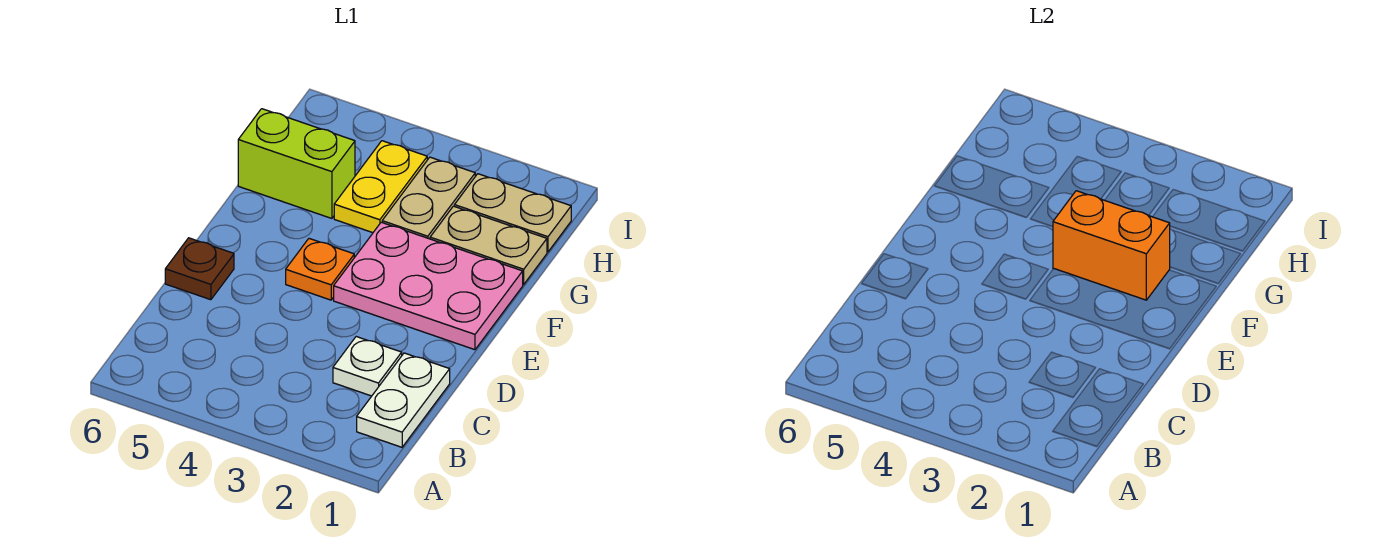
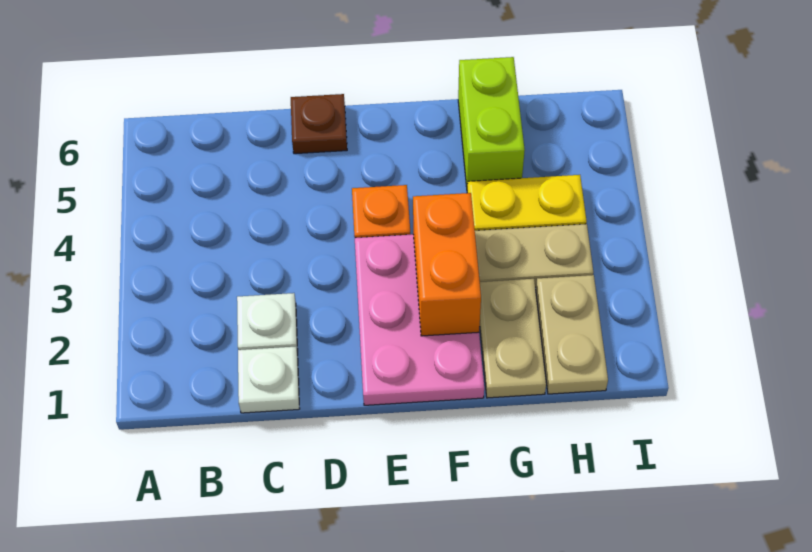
white 1x2 plate [357,353,450,447] -> white 1x1 plate [238,347,300,413]

